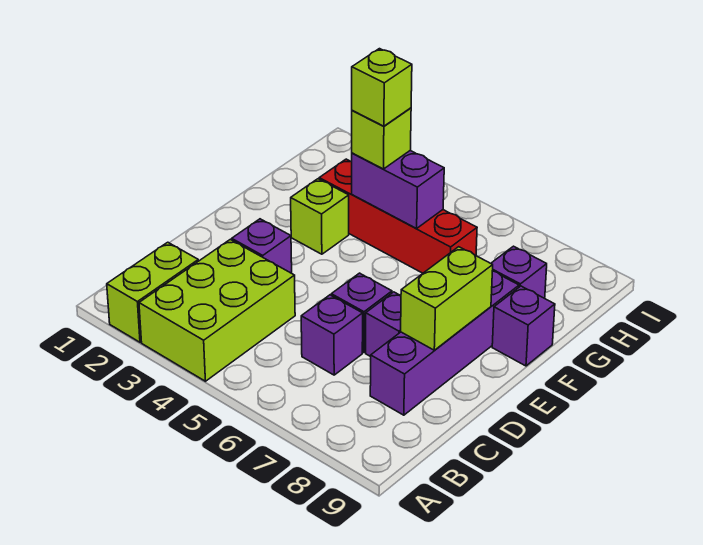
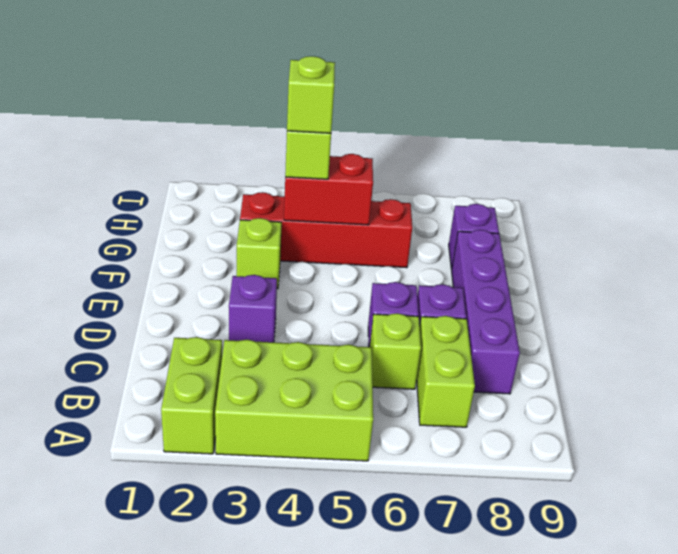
lime 2x3 brick [139,240,295,381] -> lime 2x3 brick turned to [215,340,373,461]
purple 1x1 brick [301,295,363,375] -> lime 1x1 brick [370,313,421,389]
lime 1x2 brick [401,247,493,350] -> lime 1x2 brick moved to [417,316,475,427]
purple 1x1 brick [492,286,555,366] -> none
purple 1x2 brick [352,150,444,228] -> red 1x2 brick [284,154,373,225]

